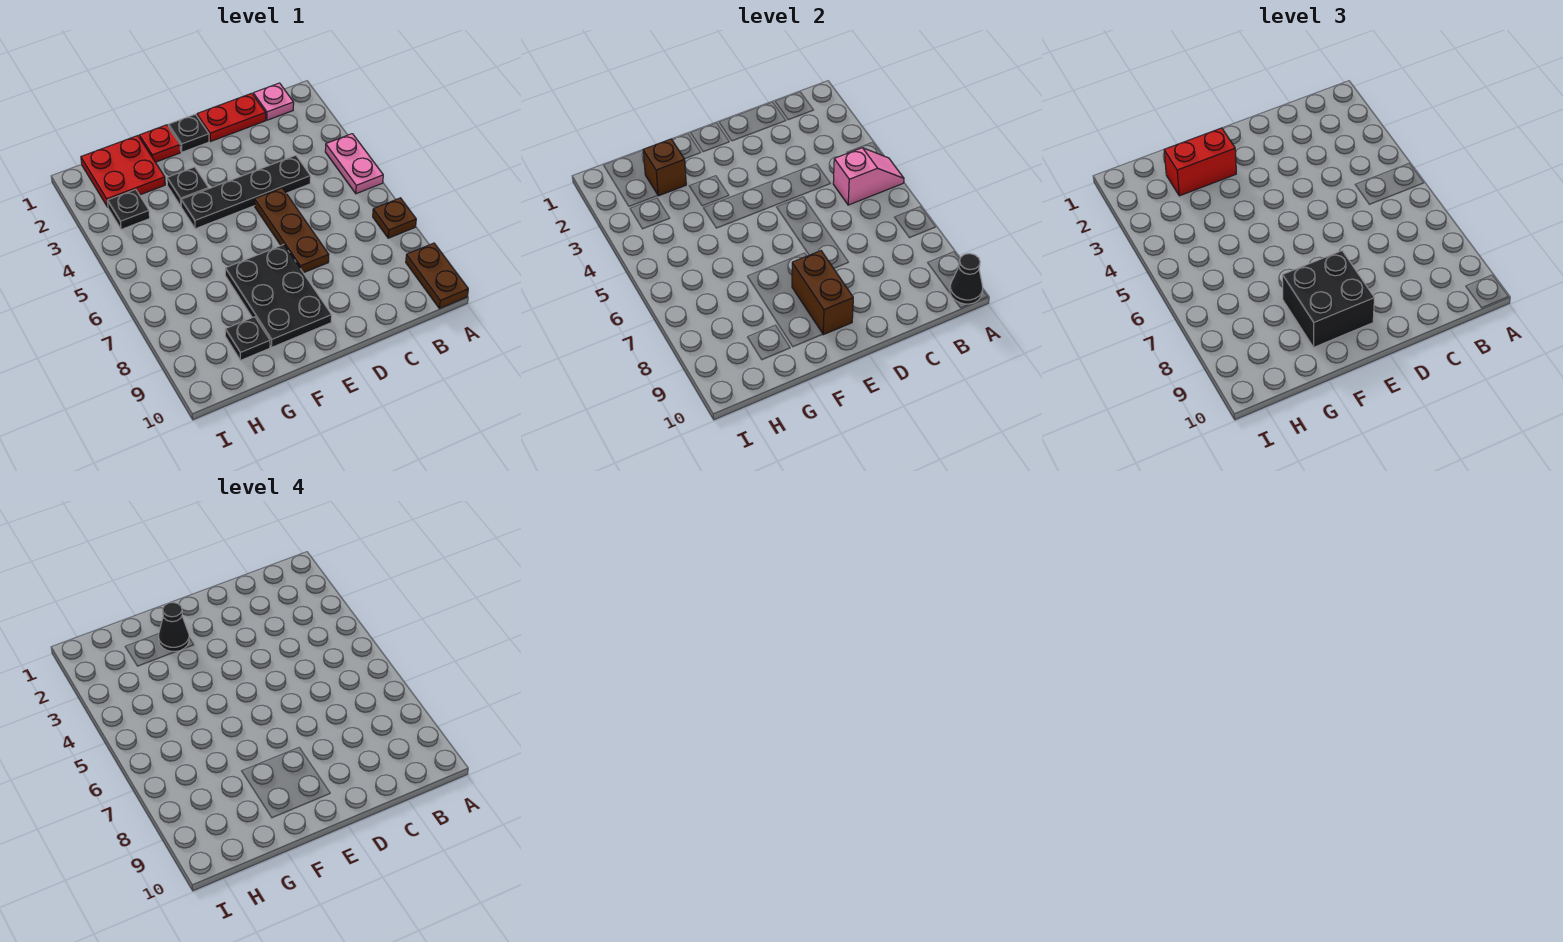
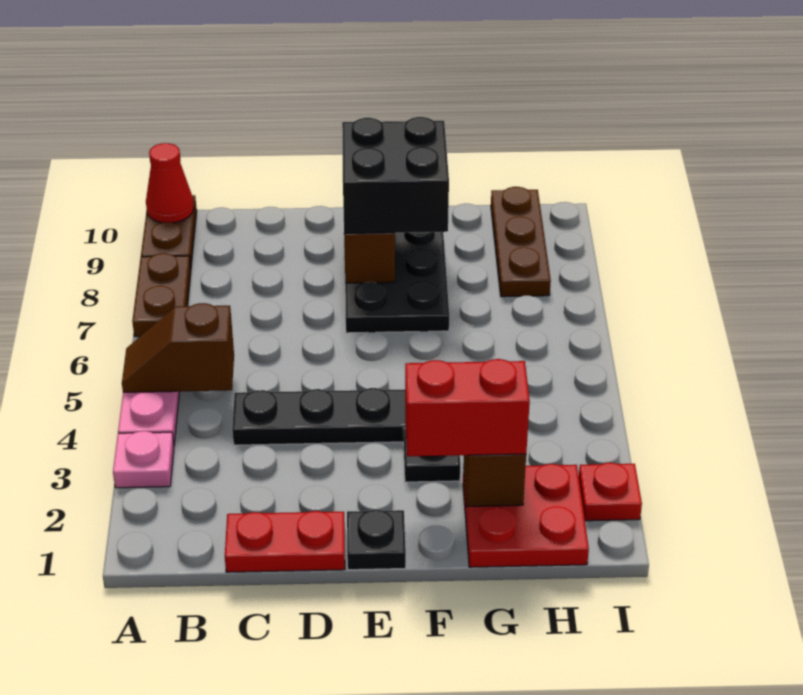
pink 1x2 slope [833,148,904,205] -> brown 1x2 slope [122,303,234,392]
brown 1x1 plate [373,198,416,238] -> brown 1x2 plate [132,253,191,337]
black 1x1 cone [950,254,983,304] -> red 1x1 cone [146,143,194,223]
pink 1x1 plate [253,83,294,120] -> pink 1x1 plate moved to [113,431,174,488]
brown 1x3 plate [255,188,329,273] -> brown 1x3 plate moved to [491,187,551,297]
red 1x1 plate [140,125,180,162] -> red 1x1 plate moved to [579,463,642,521]
black 1x1 cone [159,602,189,651] -> none
black 1x1 plate [225,317,270,360] -> none
black 1x1 plate [107,189,150,229] -> none

